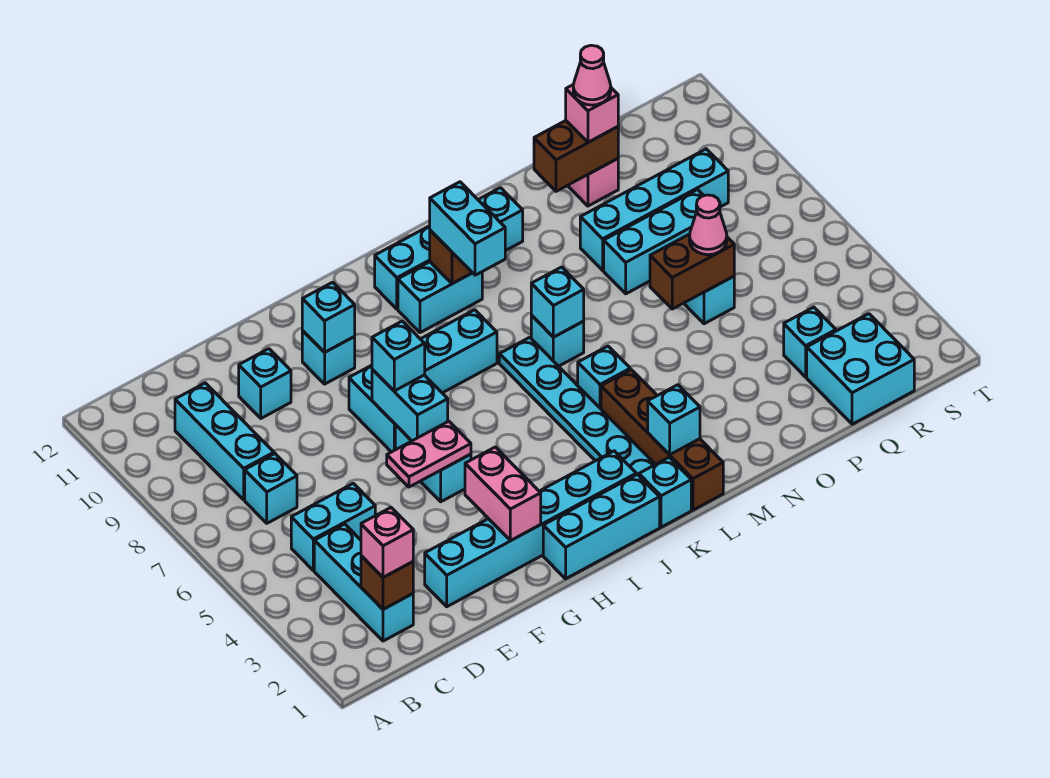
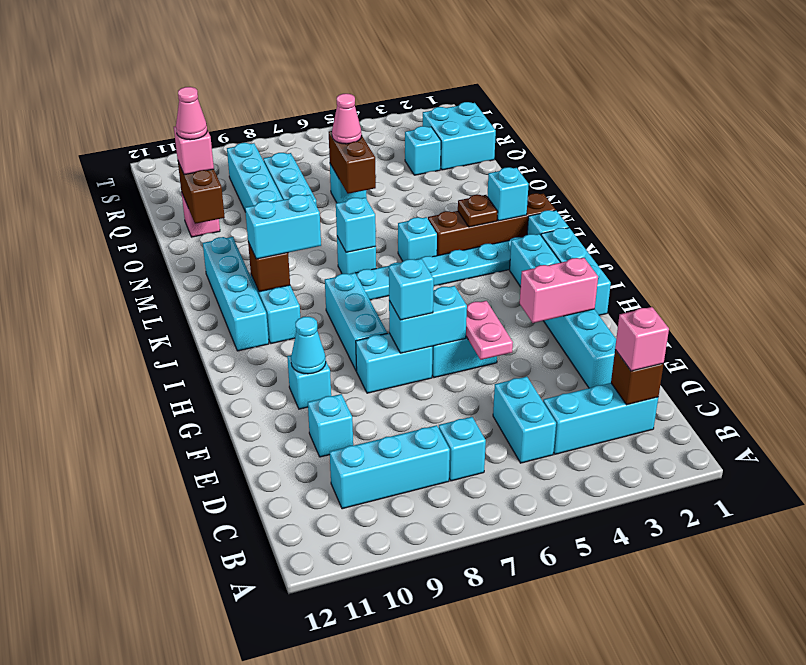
cyan 1x1 brick [302,282,355,352] -> cyan 1x1 cone [291,317,326,374]
none -> brown 1x1 plate [458,195,498,227]

